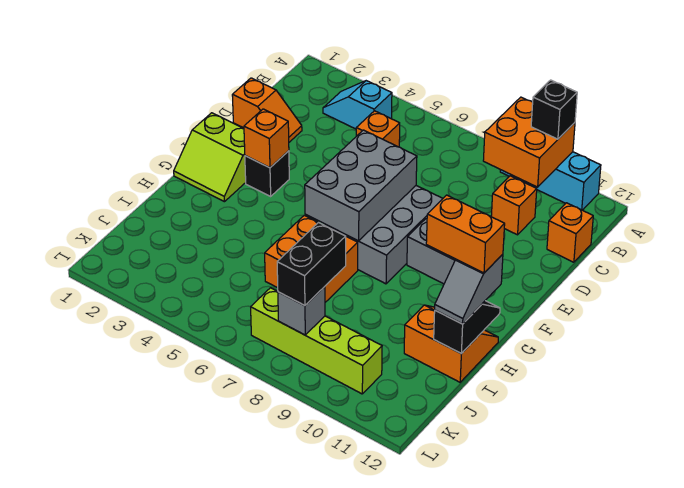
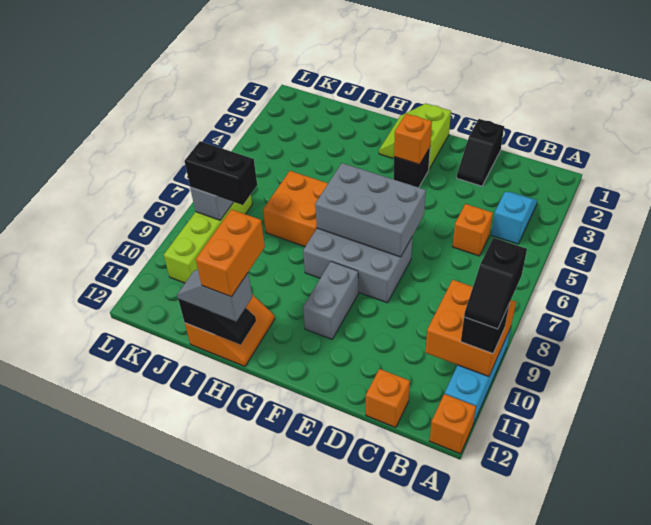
none -> black 1x2 slope [464,238,527,329]
orange 1x1 brick [491,176,537,235] -> orange 1x1 brick moved to [430,394,476,454]
orange 1x2 slope [232,78,302,142] -> black 1x2 slope [457,119,504,186]

